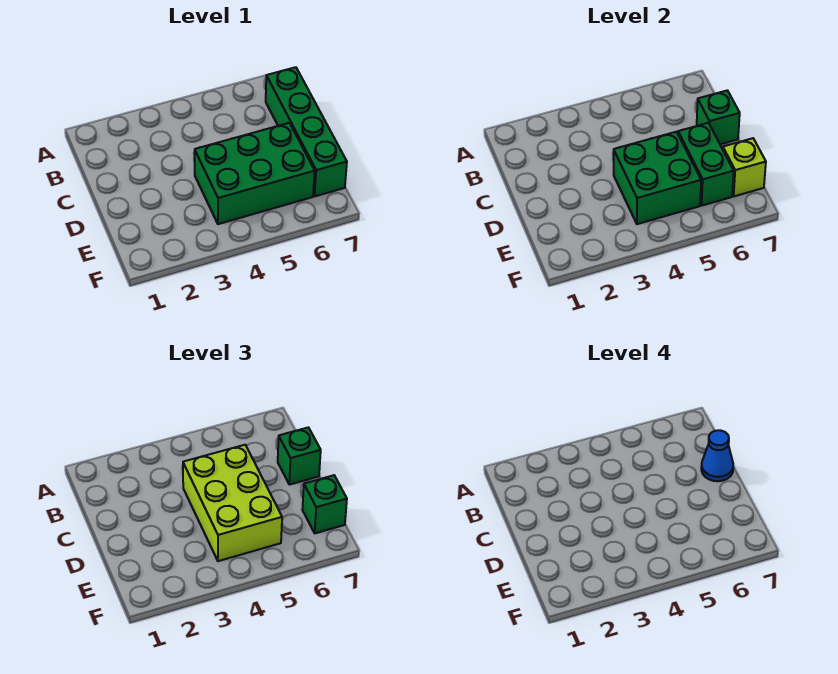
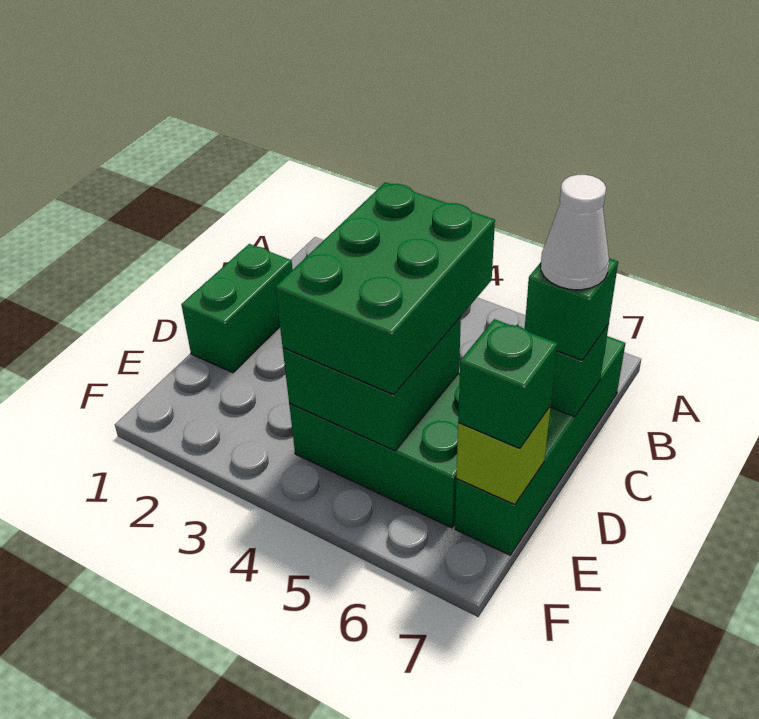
lime 2x3 brick [183,445,282,561] -> green 2x3 brick [275,182,495,395]
blue 1x1 cone [701,430,733,481] -> white 1x1 cone [541,175,609,290]
green 1x2 brick [678,123,734,206] -> green 1x2 brick moved to [181,244,293,373]

